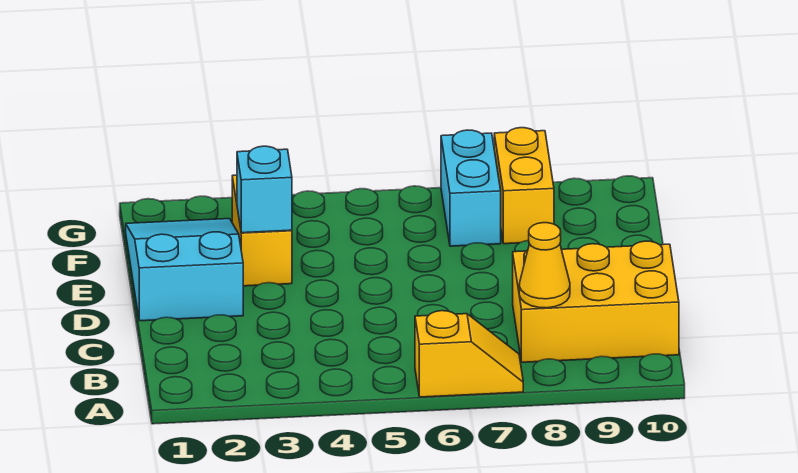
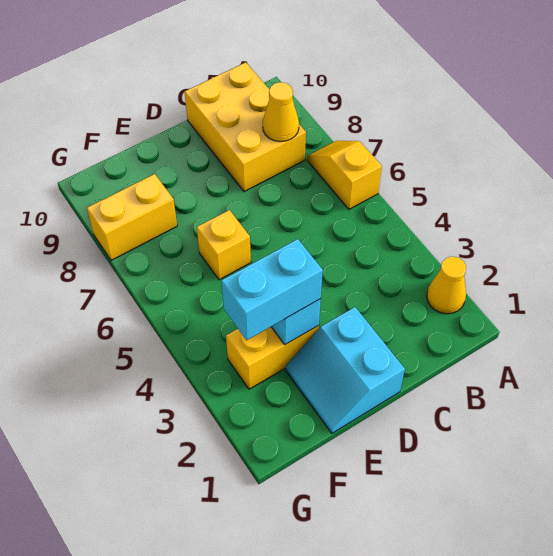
none -> yellow 1x1 cone [427,256,466,314]
cyan 2x3 slope [126,219,243,321] -> cyan 2x2 slope [285,307,405,433]
none -> yellow 1x1 brick [197,210,251,280]
cyan 1x2 brick [441,130,501,246] -> cyan 1x2 brick moved to [221,239,323,340]

